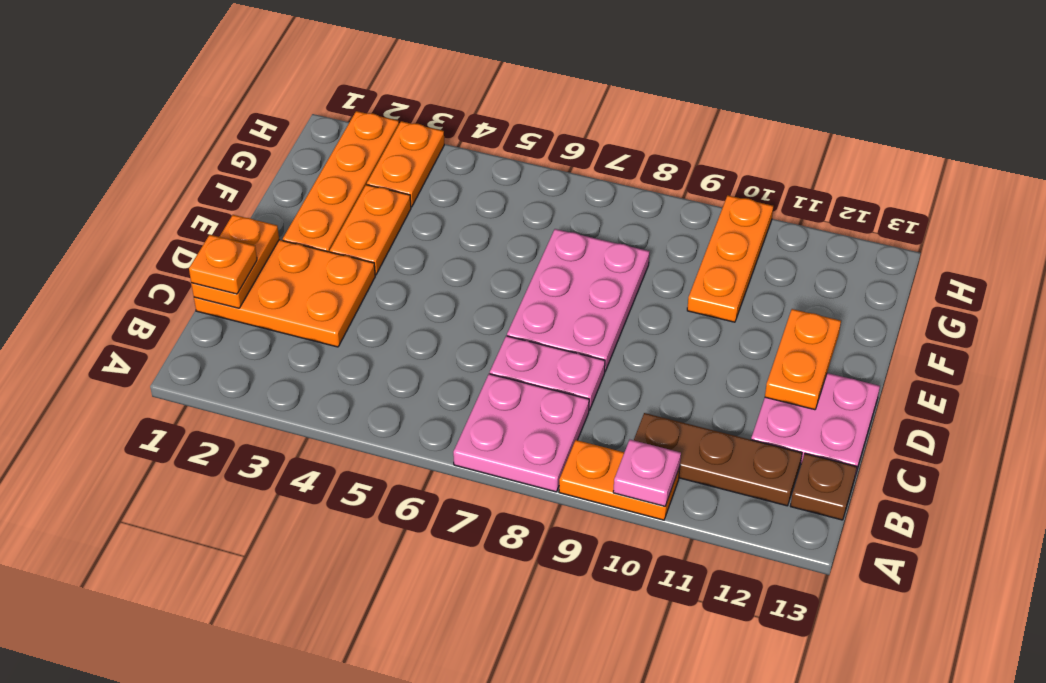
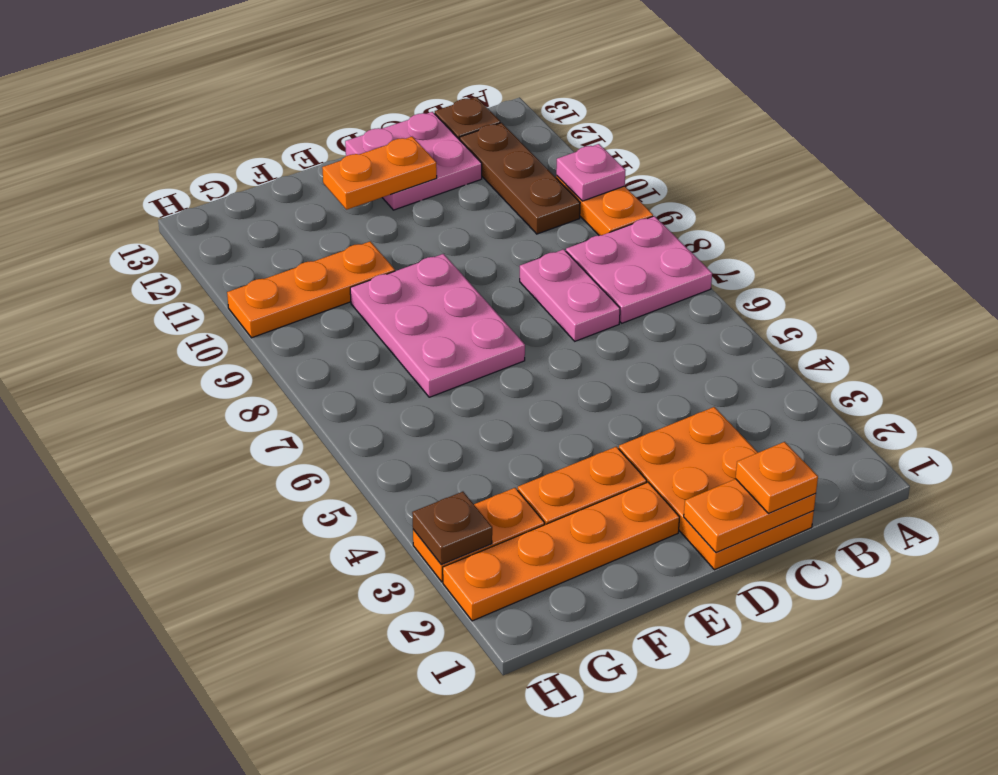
pink 2x3 plate [507,229,650,371] -> pink 2x3 plate turned to [350,254,525,397]
none -> brown 1x1 plate [412,492,492,565]

